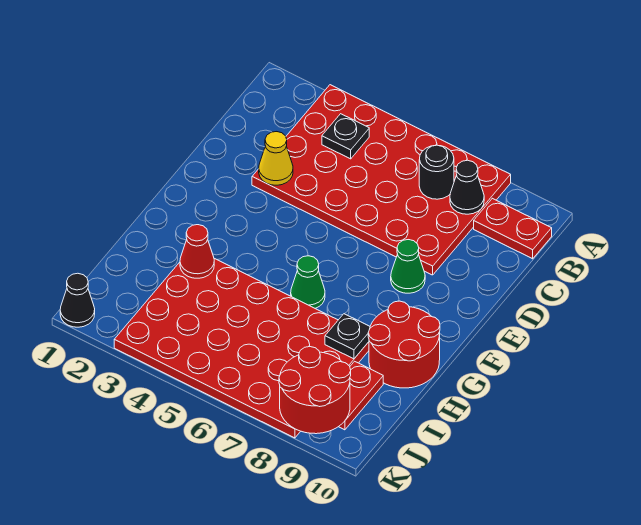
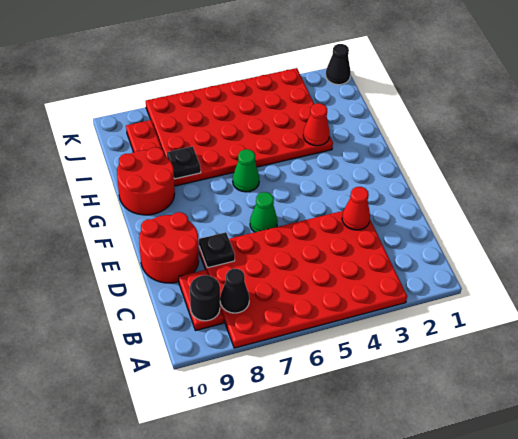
black 1x1 plate [322,114,369,159] -> black 1x1 plate moved to [199,232,235,268]
black 1x1 round brick [419,145,454,199] -> black 1x1 round brick moved to [190,275,220,321]
red 1x2 plate [474,198,552,259] -> red 1x2 plate turned to [179,270,224,330]
yellow 1x1 cone [259,132,293,185] -> red 1x1 cone [342,187,370,230]
green 1x1 cone [391,240,425,293] -> green 1x1 cone moved to [250,192,278,232]
red 2x2 round brick [279,347,351,434] -> red 2x2 round brick moved to [139,212,199,283]

